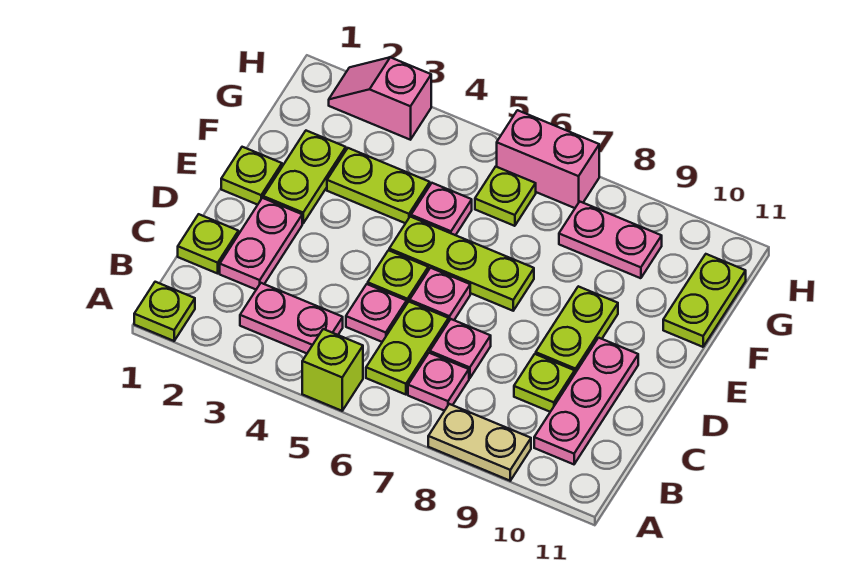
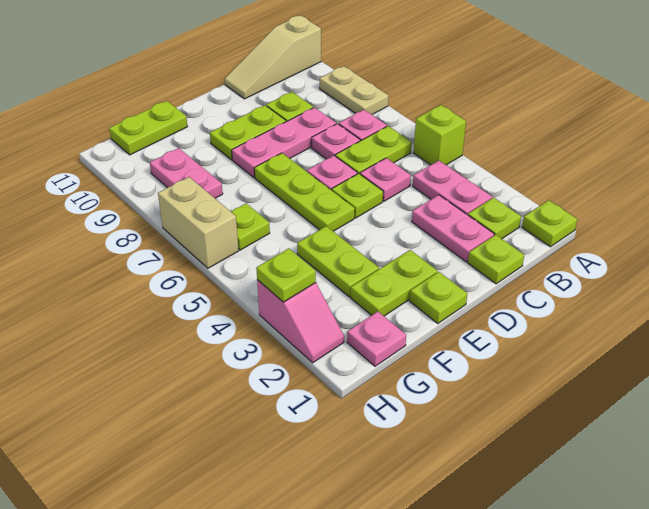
none -> tan 1x3 slope [225,15,321,99]
none -> lime 1x1 plate [468,198,521,239]
pink 1x3 plate [534,338,638,464] -> pink 1x3 plate moved to [232,107,336,177]
pink 1x2 plate [220,198,302,289] -> pink 1x2 plate turned to [412,195,494,262]
pink 1x1 plate [411,183,472,235] -> pink 1x1 plate moved to [347,312,406,366]
none -> lime 1x1 plate [256,249,316,302]
pink 1x2 brick [497,110,599,208] -> tan 1x2 brick [158,177,239,268]

